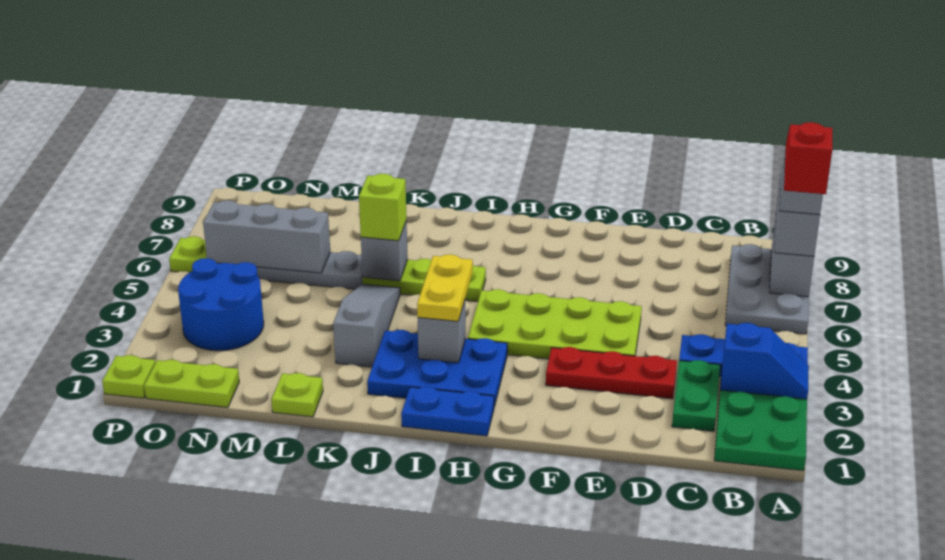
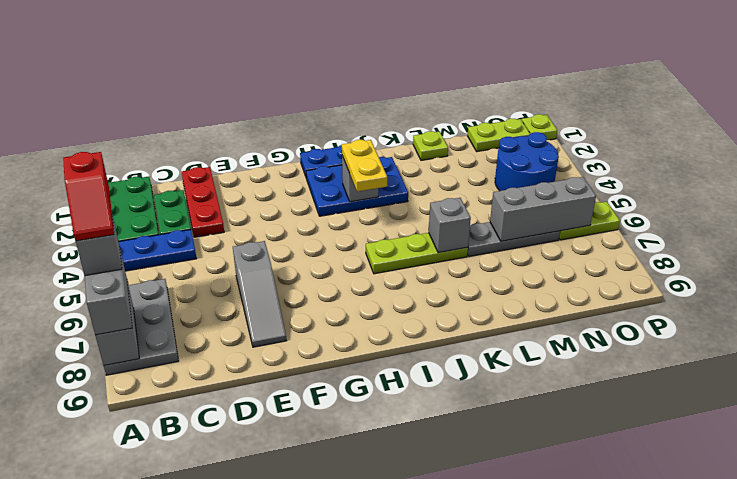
blue 1x2 slope [720,323,809,399] -> none
red 1x3 plate [546,347,677,399] -> red 1x3 plate turned to [182,167,224,237]
lime 2x4 plate [468,289,642,359] -> none
grey 1x3 slope [333,284,400,367] -> grey 1x3 slope moved to [233,241,287,347]
lime 1x1 brick [359,174,407,241] -> none

